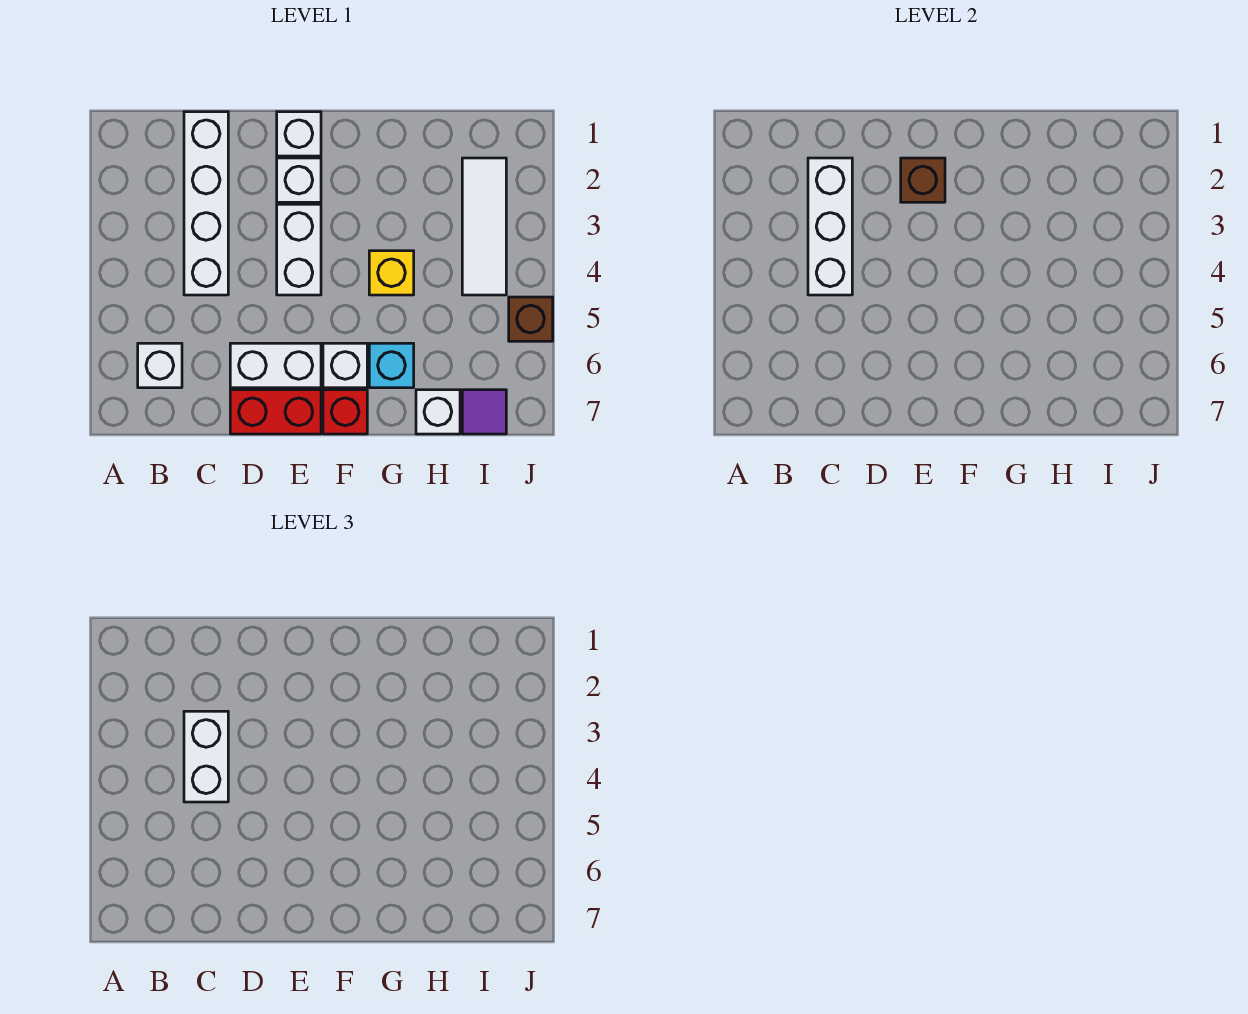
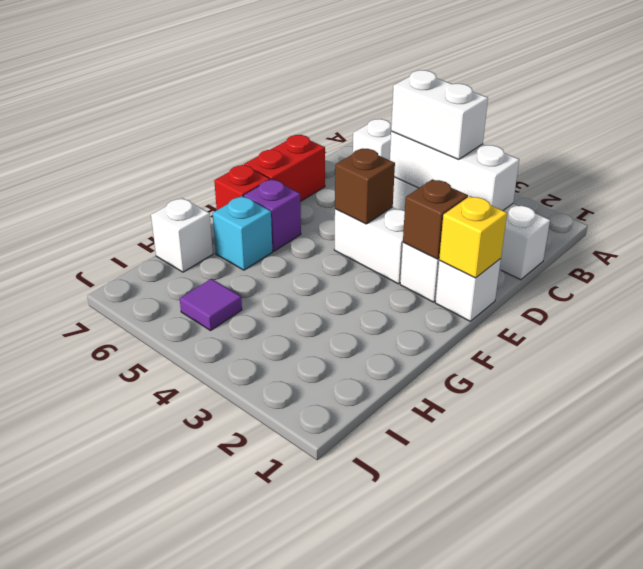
white 1x2 brick [230,343,321,388] -> none
white 1x1 brick [323,343,367,388] -> purple 1x1 brick [243,179,301,251]
yellow 1x1 brick [369,251,414,295] -> yellow 1x1 brick moved to [439,196,507,278]
white 1x3 tile [462,158,506,295] -> none
purple 1x1 tile [462,390,506,434] -> purple 1x1 tile moved to [180,279,242,331]
brown 1x1 brick [509,297,553,341] -> brown 1x1 brick moved to [335,148,395,224]

